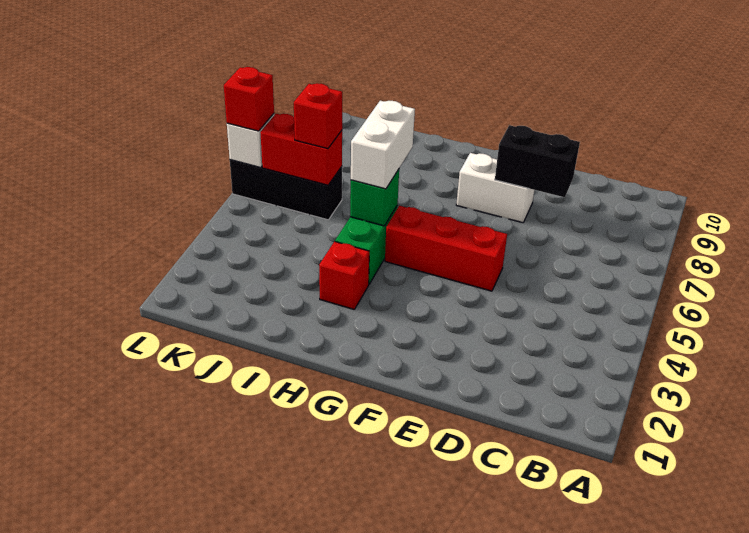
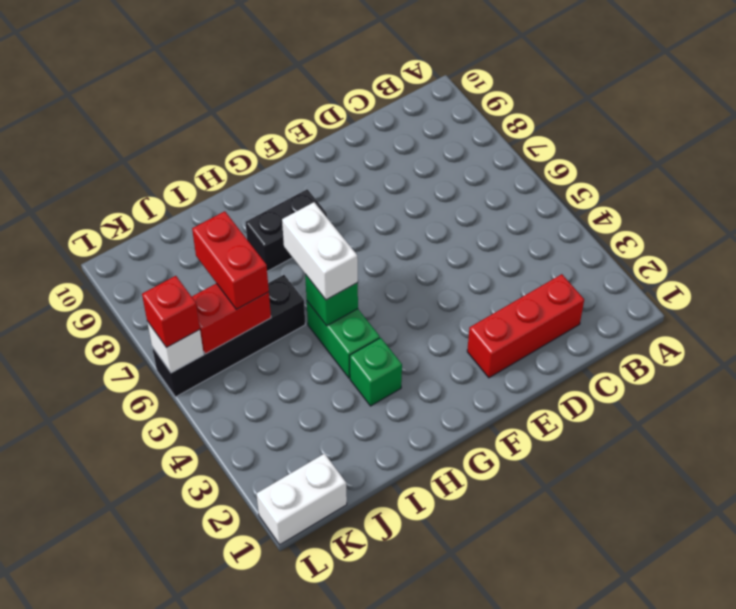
black 1x2 brick [495,125,580,197] -> black 1x2 brick moved to [245,189,327,271]
red 1x3 brick [385,206,507,291] -> red 1x3 brick moved to [467,274,584,378]
white 1x2 brick [456,153,534,223] -> white 1x2 brick moved to [256,454,347,545]
red 1x1 brick [319,242,369,309] -> green 1x1 brick [350,338,402,406]
black 1x3 brick [230,160,342,220] -> black 1x4 brick [152,275,305,397]
red 1x1 brick [294,83,342,149] -> red 1x2 brick [192,211,269,309]

